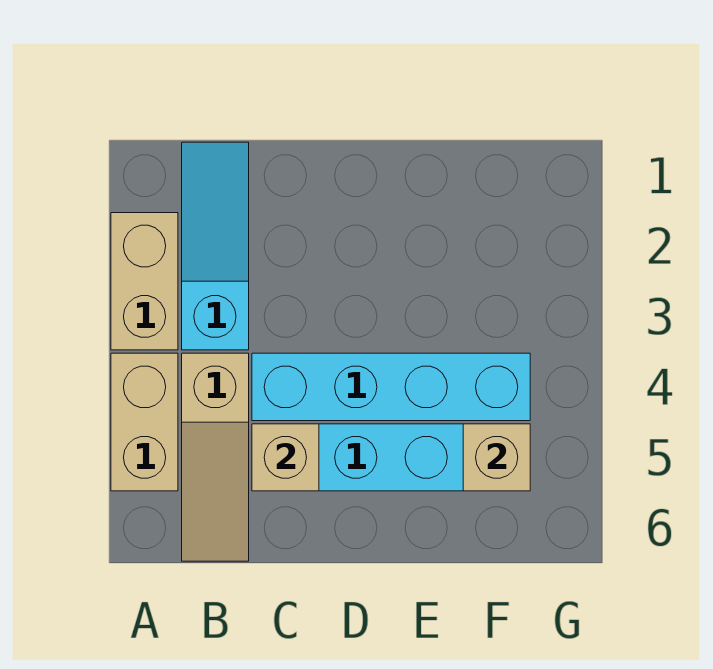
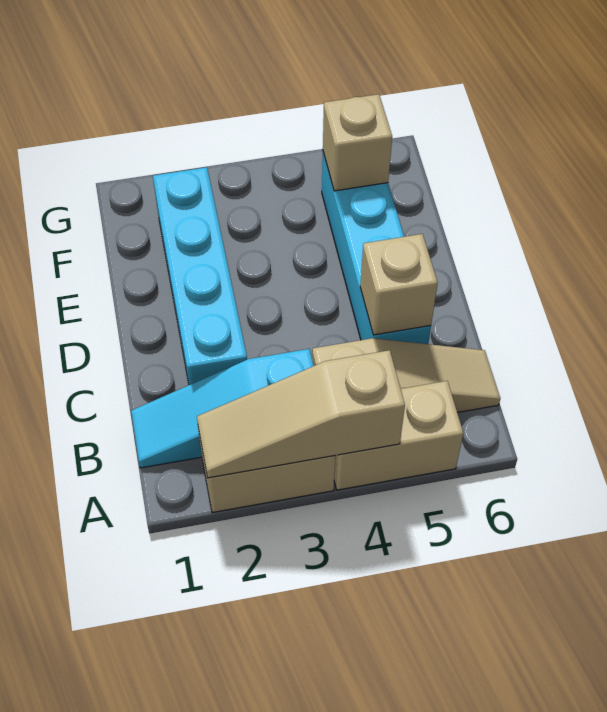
none -> tan 1x3 slope [197,350,405,478]
cyan 1x4 brick [252,353,530,421] -> cyan 1x4 brick moved to [153,167,247,385]

